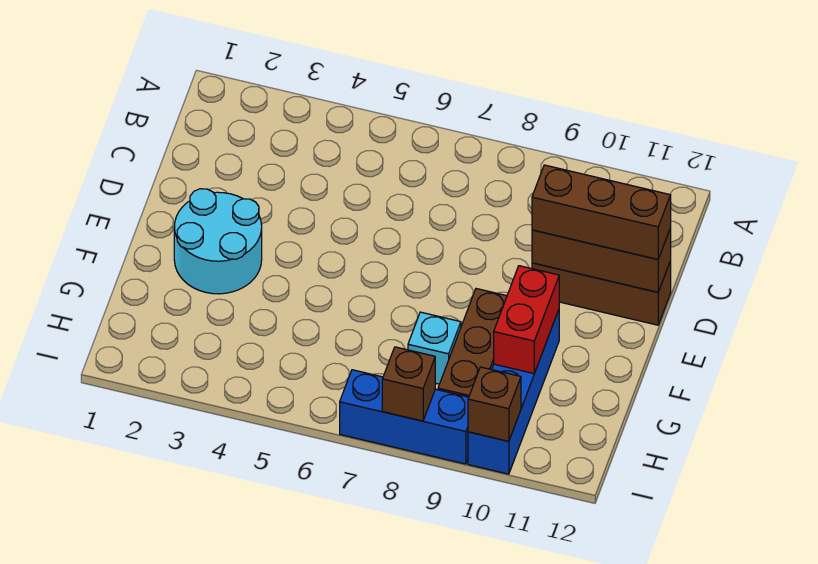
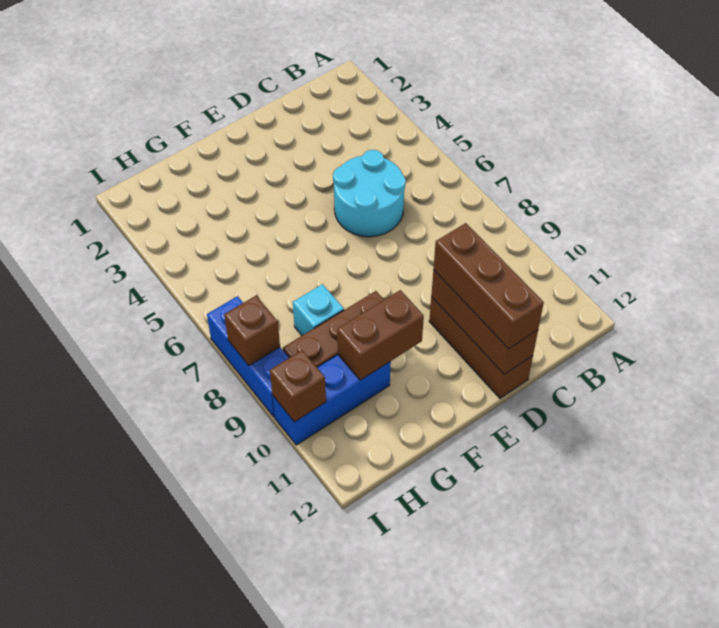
cyan 2x2 round brick [174,189,262,294] -> cyan 2x2 round brick moved to [333,150,406,237]
blue 1x4 brick [468,310,559,474] -> blue 1x3 brick [273,355,391,445]
red 1x2 brick [494,266,559,373] -> brown 1x2 brick [337,290,424,380]

